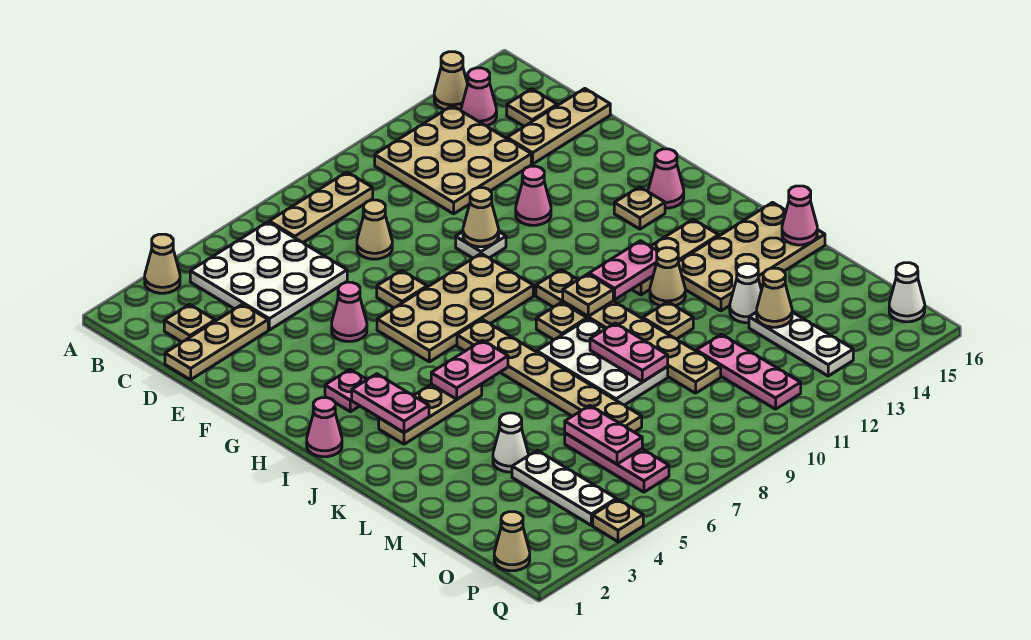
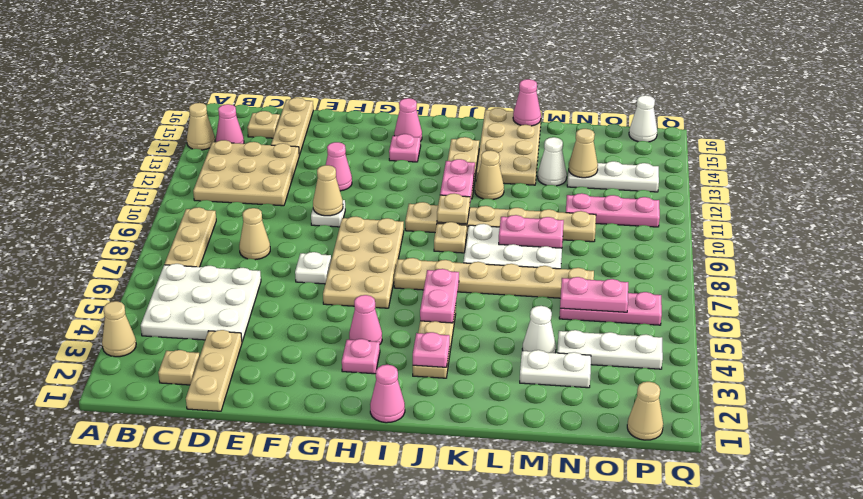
pink 1x1 cone [332,282,367,341] -> pink 1x1 cone moved to [349,295,382,344]
tan 1x1 plate [377,270,427,308] -> white 1x1 plate [295,252,331,284]
tan 1x1 plate [614,187,665,229] -> pink 1x1 plate [389,134,421,162]
pink 1x2 plate [352,374,429,433] -> pink 1x1 plate [413,332,450,367]
tan 1x1 plate [643,302,693,339] -> none
none -> white 1x2 plate [520,350,591,388]
tan 1x1 plate [593,499,643,542] -> none

